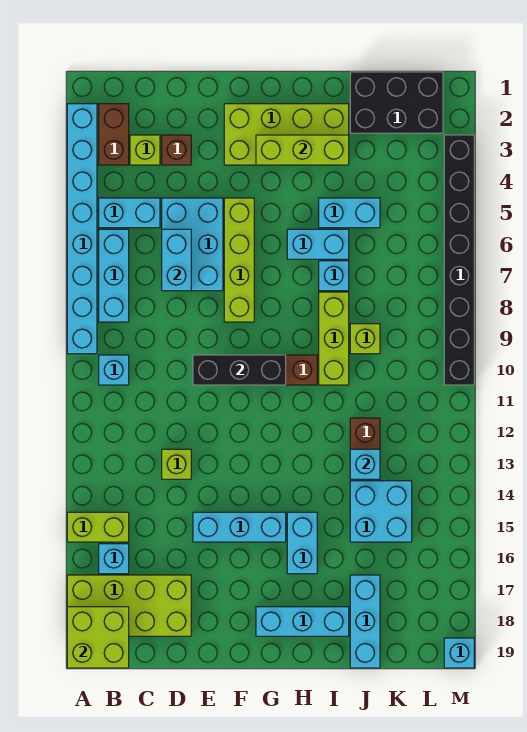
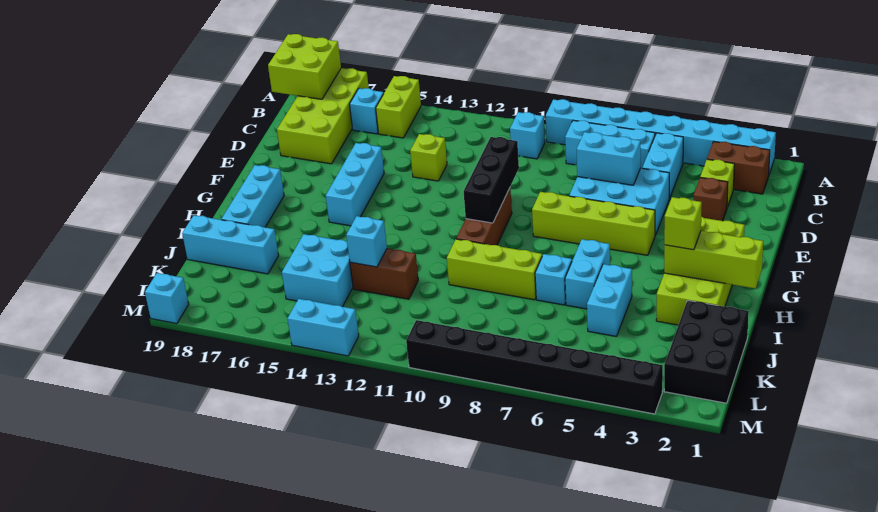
lime 1x3 brick [256,135,349,165] -> lime 1x3 brick turned to [664,231,763,288]
cyan 1x2 brick [287,512,317,574] -> cyan 1x2 brick moved to [288,299,359,356]
lime 1x1 brick [350,324,380,354] -> lime 1x1 brick moved to [664,197,702,250]

